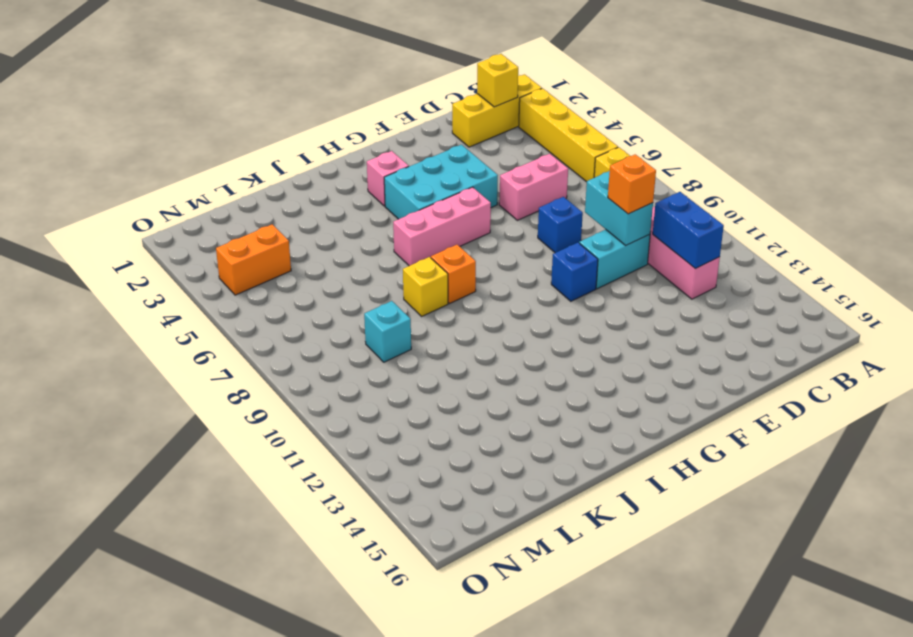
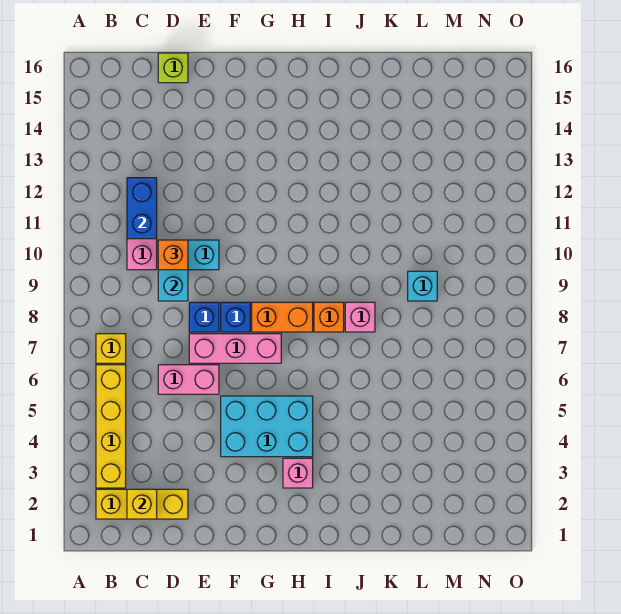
none -> lime 1x1 brick [158,53,188,83]
blue 1x1 brick [551,243,598,301] -> blue 1x1 brick moved to [221,302,250,332]
pink 1x3 brick [393,187,491,266] -> pink 1x3 brick moved to [189,334,281,363]
yellow 1x1 brick [403,257,448,316] -> pink 1x1 brick [345,302,375,332]
orange 1x2 brick [216,224,291,295] -> orange 1x2 brick moved to [252,302,313,332]

